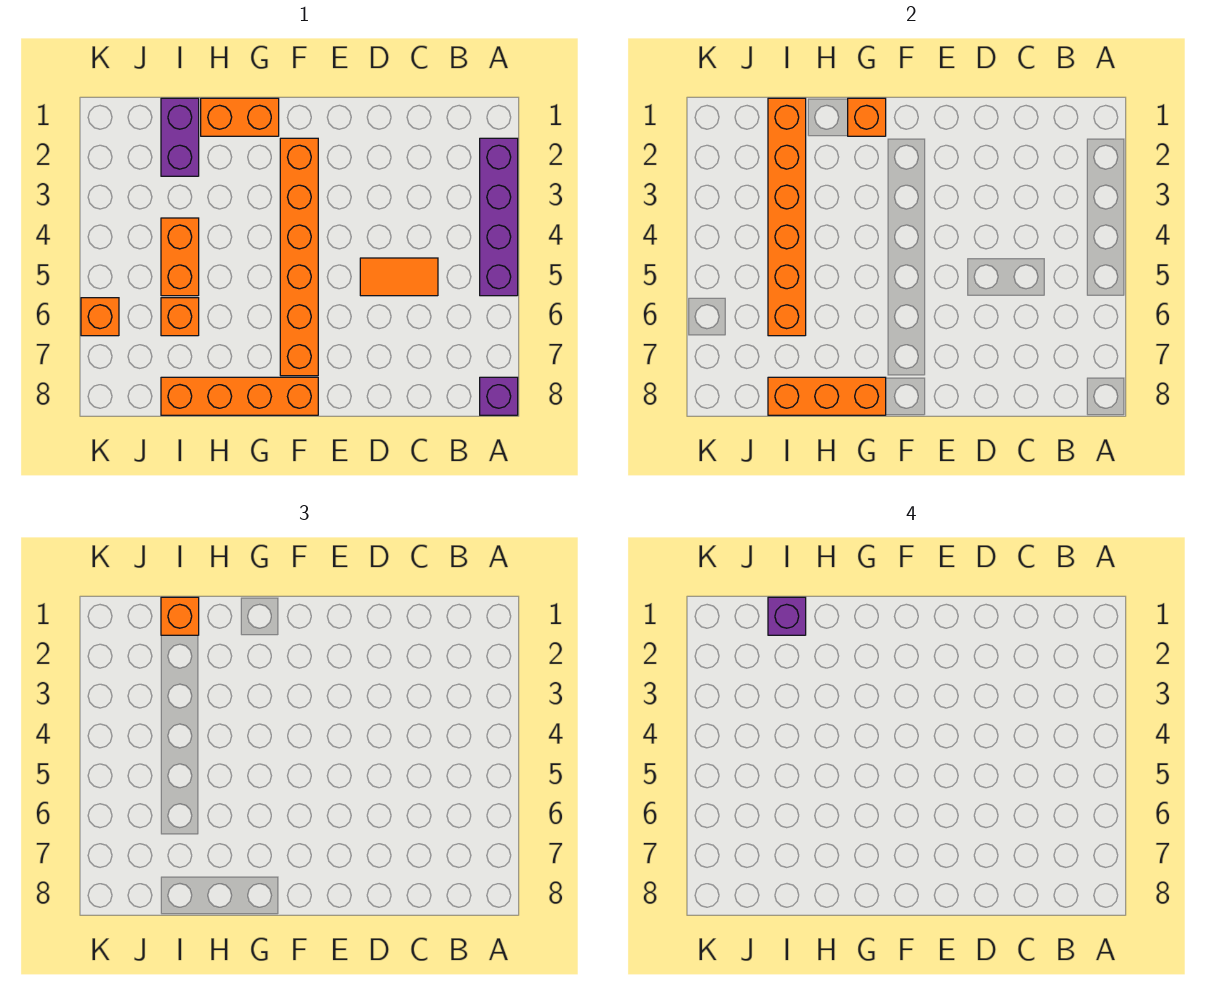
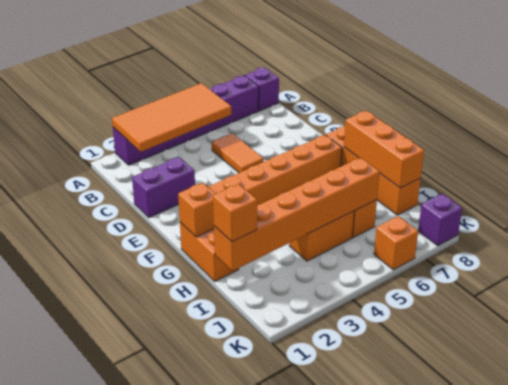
purple 1x4 brick [480,138,518,296] -> purple 1x6 brick [113,76,259,165]
none -> orange 2x4 tile [112,83,231,152]
purple 1x2 brick [161,98,199,176] -> purple 1x2 brick moved to [132,157,195,217]
purple 1x1 brick [768,597,806,635] -> purple 1x1 brick moved to [418,194,462,246]

